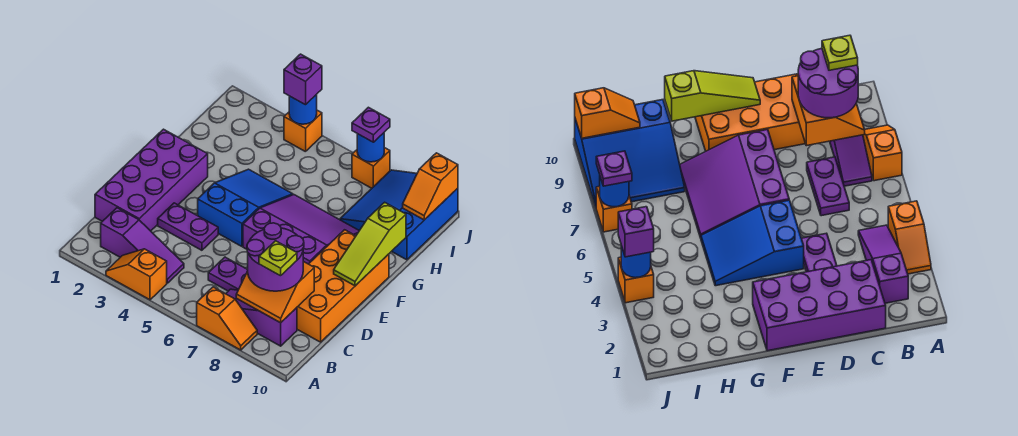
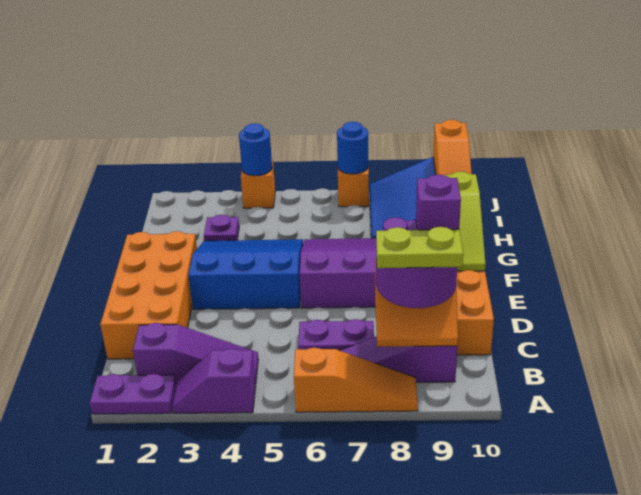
orange 1x2 slope [106,249,167,300] -> purple 1x2 slope [172,348,256,413]
orange 1x2 slope [197,287,257,350] -> orange 1x3 slope [294,348,418,412]
lime 1x1 plate [259,241,297,276] -> lime 1x2 plate [376,227,463,268]
purple 2x4 brick [95,129,208,231] -> orange 2x4 brick [100,231,197,359]
purple 1x2 plate [158,203,218,250] -> purple 1x2 plate moved to [90,374,176,414]
blue 2x3 slope [198,169,293,246] -> blue 3x3 slope [188,239,303,309]
orange 1x2 slope [403,153,458,220] -> orange 1x3 slope [433,120,472,175]
purple 1x1 brick [284,54,322,105] -> purple 1x1 brick moved to [416,175,461,230]
purple 1x1 plate [352,107,390,142] -> purple 1x1 plate moved to [204,215,239,241]

